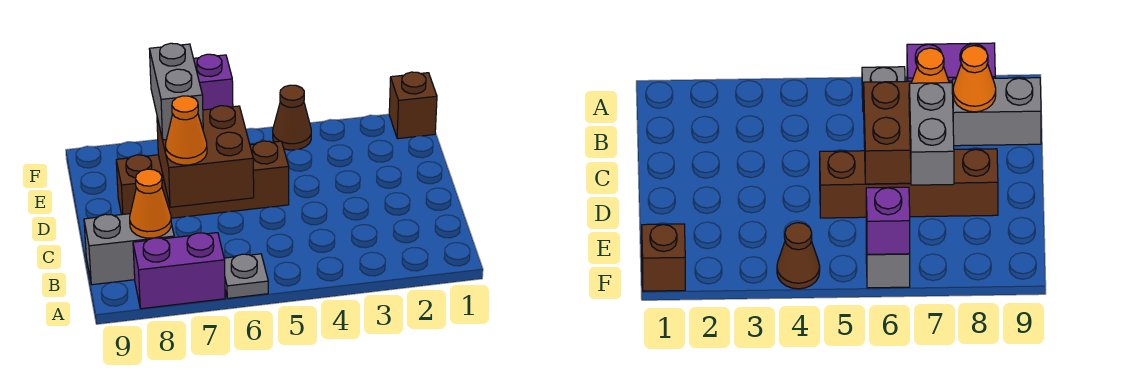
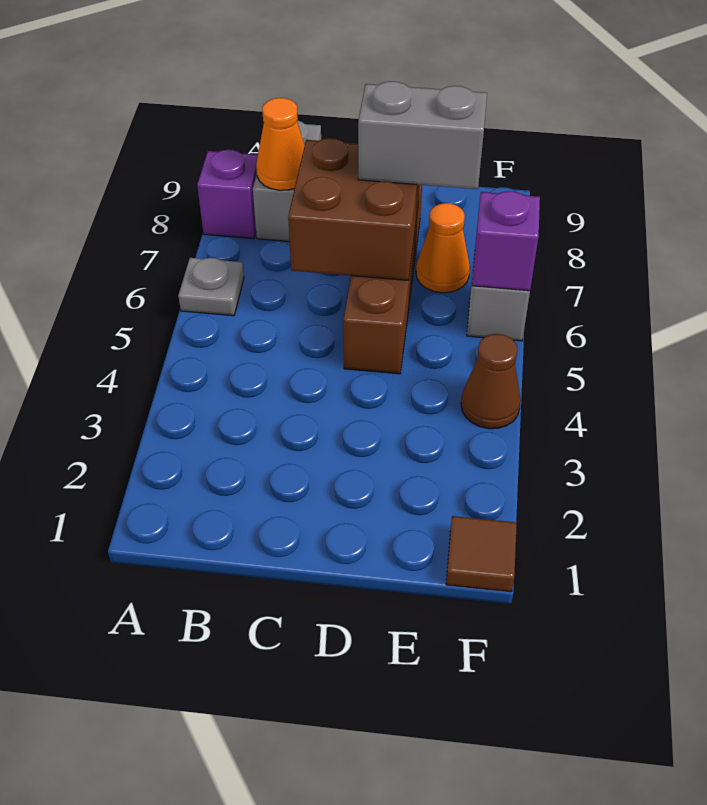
purple 1x2 brick [133,233,225,309] -> purple 1x1 brick [197,149,258,239]
orange 1x1 cone [166,96,207,165] -> orange 1x1 cone moved to [416,203,470,293]
brown 1x1 brick [389,72,437,139] -> brown 1x1 tile [446,516,517,592]

